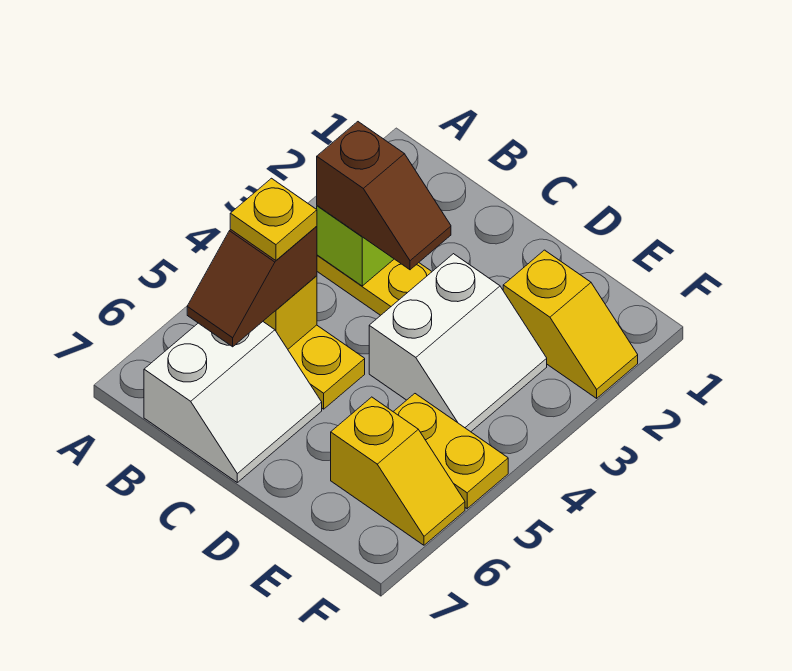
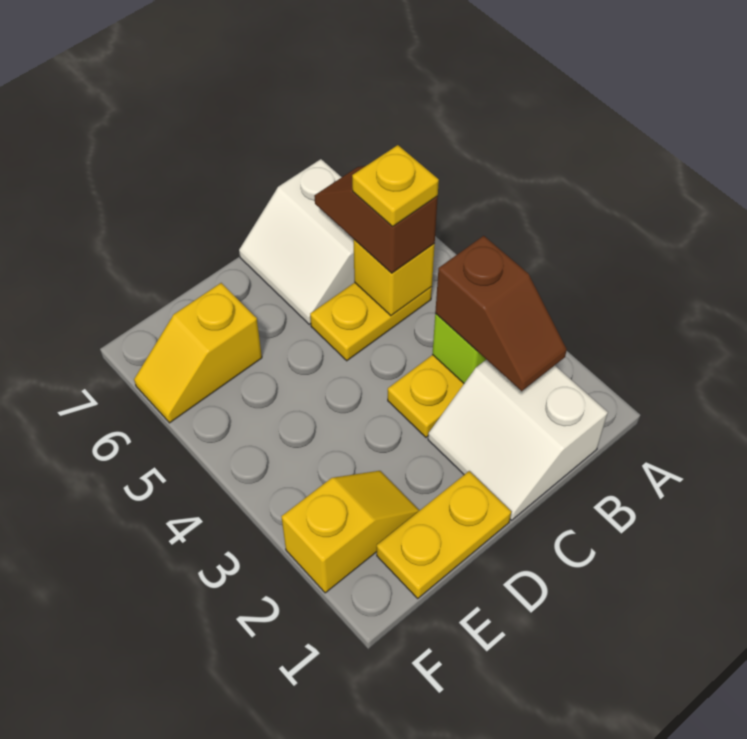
brown 1x2 slope [317,122,451,270] -> brown 1x2 slope turned to [435,236,567,391]
white 2x2 slope [369,254,547,432] -> white 2x2 slope moved to [428,360,608,520]
yellow 1x2 slope [503,250,638,398] -> yellow 1x2 slope turned to [281,471,420,593]
yellow 1x2 plate [393,394,508,509] -> yellow 1x2 plate moved to [377,471,511,598]

